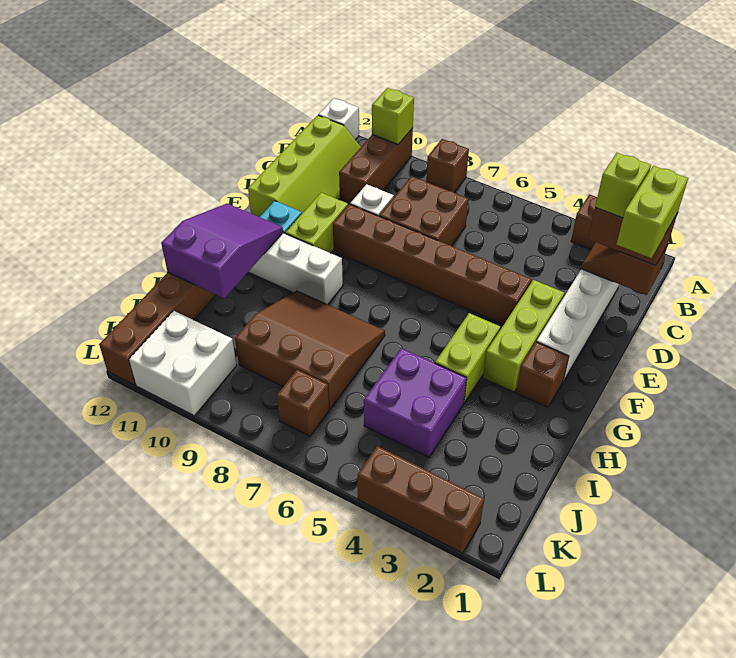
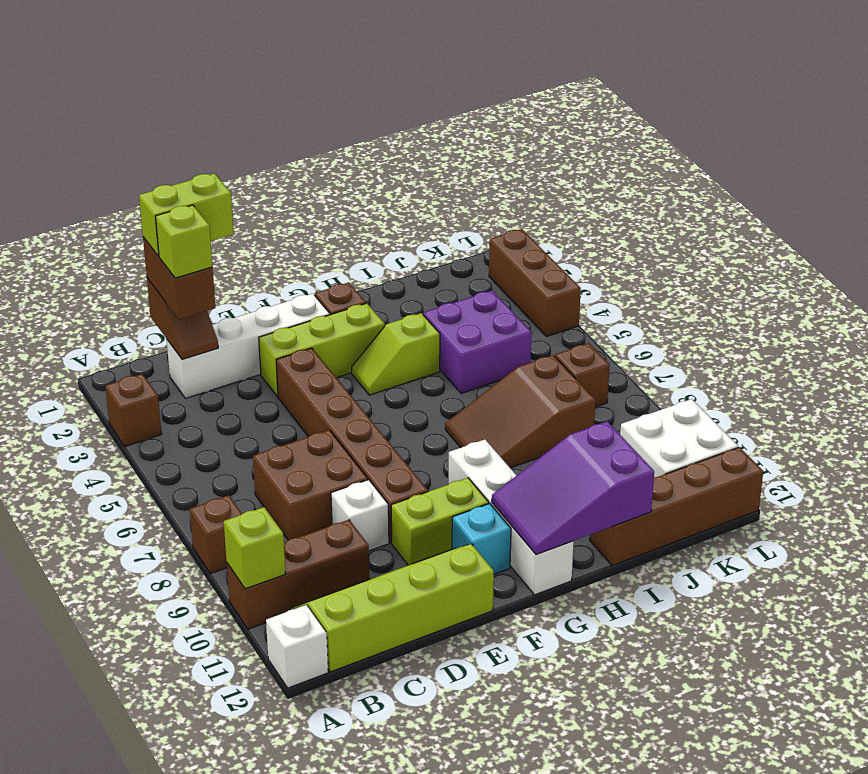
lime 1x2 brick [435,313,500,403] -> lime 1x2 slope [352,313,440,395]
brown 3x3 slope [235,291,385,409] -> brown 2x3 slope [445,355,596,468]

